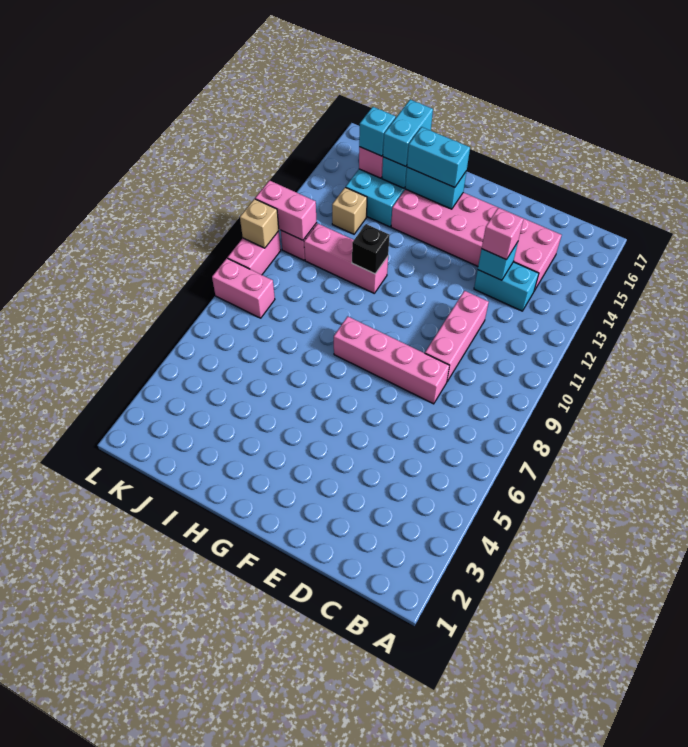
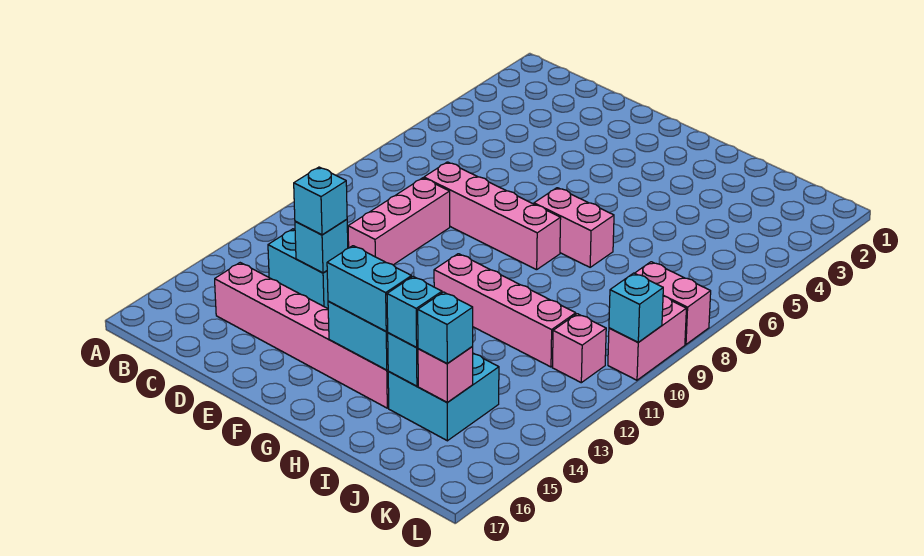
pink 2x6 brick [391,189,561,291] -> pink 1x6 brick [215,263,389,408]
pink 1x1 brick [482,208,524,260] -> cyan 1x1 brick [294,167,347,235]
pink 1x3 brick [304,224,388,293] -> pink 1x4 brick [434,254,576,367]
black 1x1 brick [352,224,390,274] -> none
cyan 1x2 brick [383,100,433,166] -> cyan 1x1 brick [387,277,442,348]
tan 1x1 brick [332,187,367,234] -> none
pink 1x2 brick [255,181,317,240] -> pink 1x2 brick moved to [534,188,614,267]
tan 1x1 brick [240,199,279,248] -> cyan 1x1 brick [609,273,663,342]

